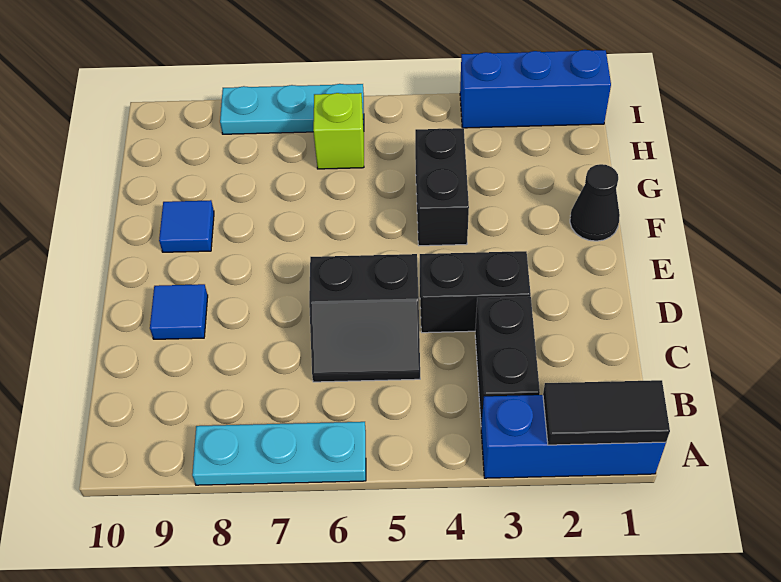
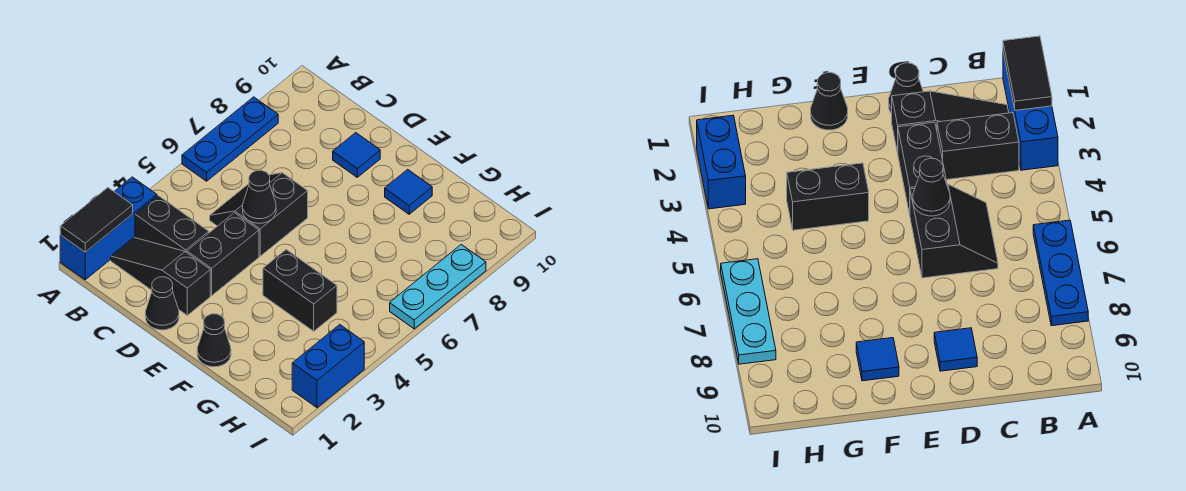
cyan 1x3 plate [192,422,366,485] -> blue 1x3 plate [182,97,278,181]
none -> black 1x3 slope [111,238,210,315]
none -> black 1x1 cone [145,277,179,330]
none -> black 1x1 cone [243,170,276,223]
lime 1x1 brick [313,93,364,169] -> none
blue 1x3 brick [460,50,611,128] -> blue 1x2 brick [292,325,364,408]

